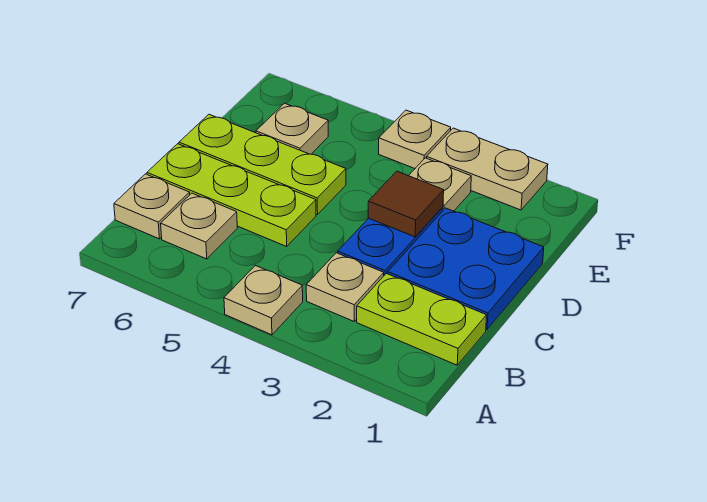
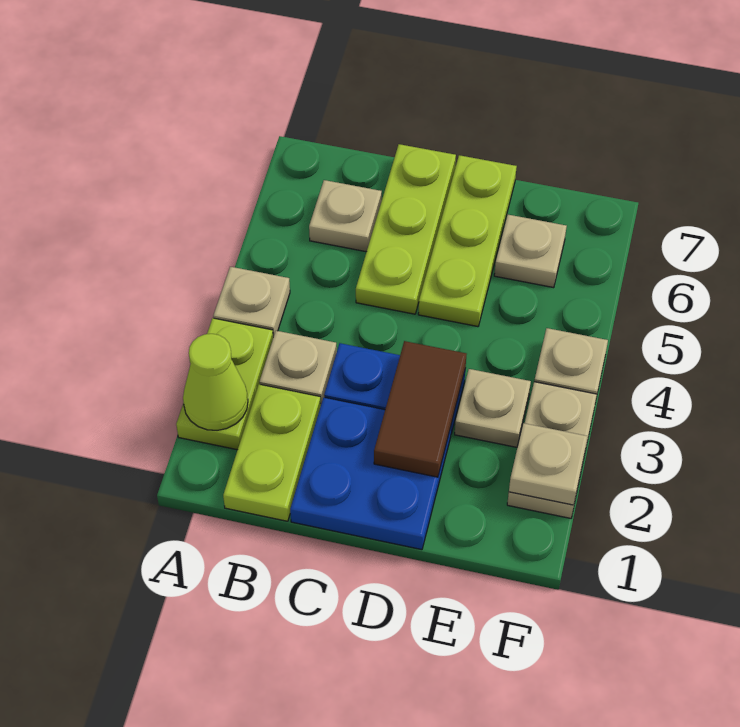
none -> lime 1x2 plate [176,318,273,450]
none -> lime 1x1 cone [183,334,248,430]
tan 1x1 plate [114,174,190,239] -> tan 1x1 plate moved to [509,423,588,505]
brown 1x1 tile [368,171,444,237] -> brown 1x2 tile [374,341,466,477]

